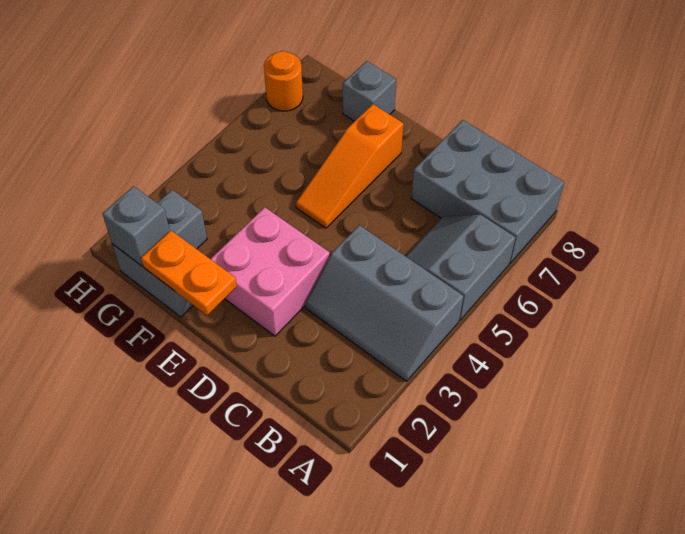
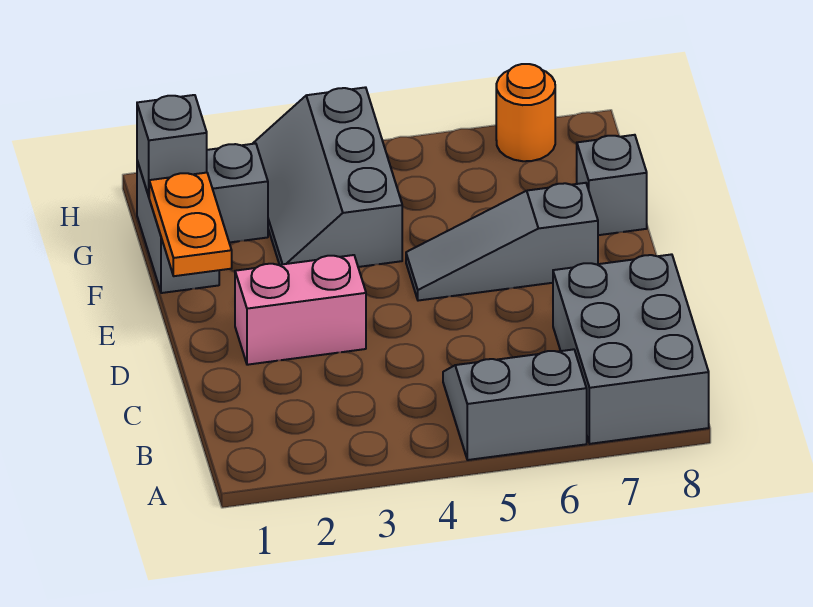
grey 2x3 slope [305,225,463,381] -> grey 2x3 slope moved to [253,87,402,267]
pink 2x2 brick [211,207,330,336] -> pink 1x2 brick [235,255,366,365]
orange 1x3 slope [296,104,403,228] -> grey 1x3 slope [406,183,598,301]

